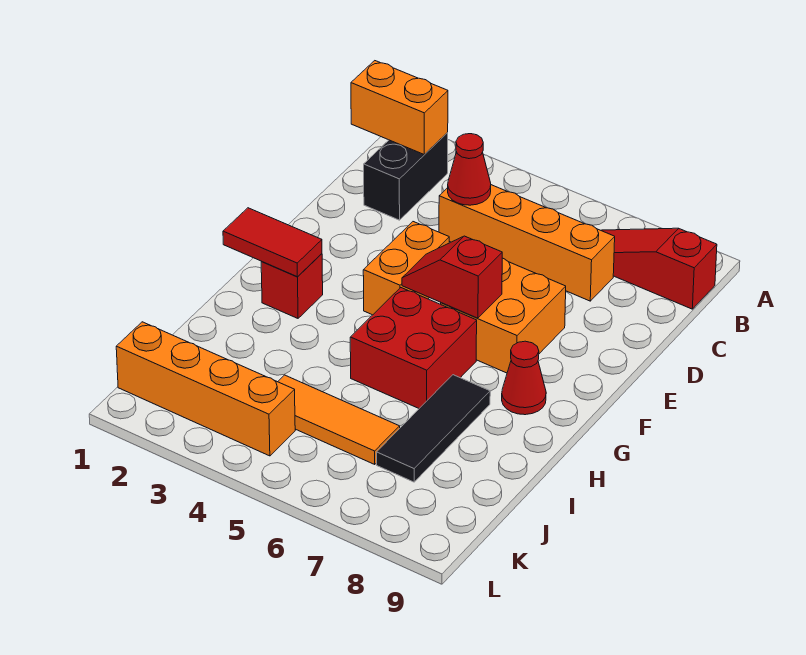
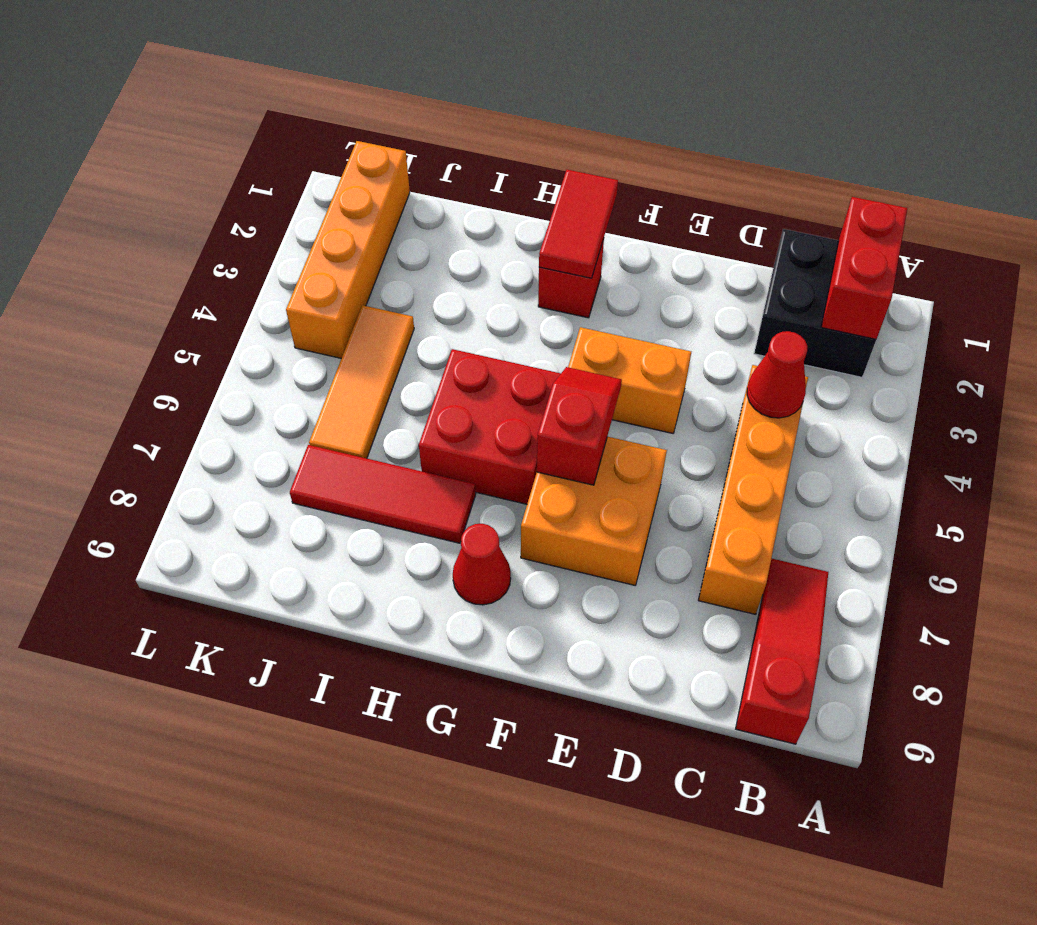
orange 1x2 brick [351,61,448,155] -> red 1x2 brick [821,197,907,339]
black 1x2 brick [364,133,448,220] -> black 2x2 brick [754,229,876,377]
black 1x3 tile [377,375,490,482] -> red 1x3 tile [290,445,476,543]

